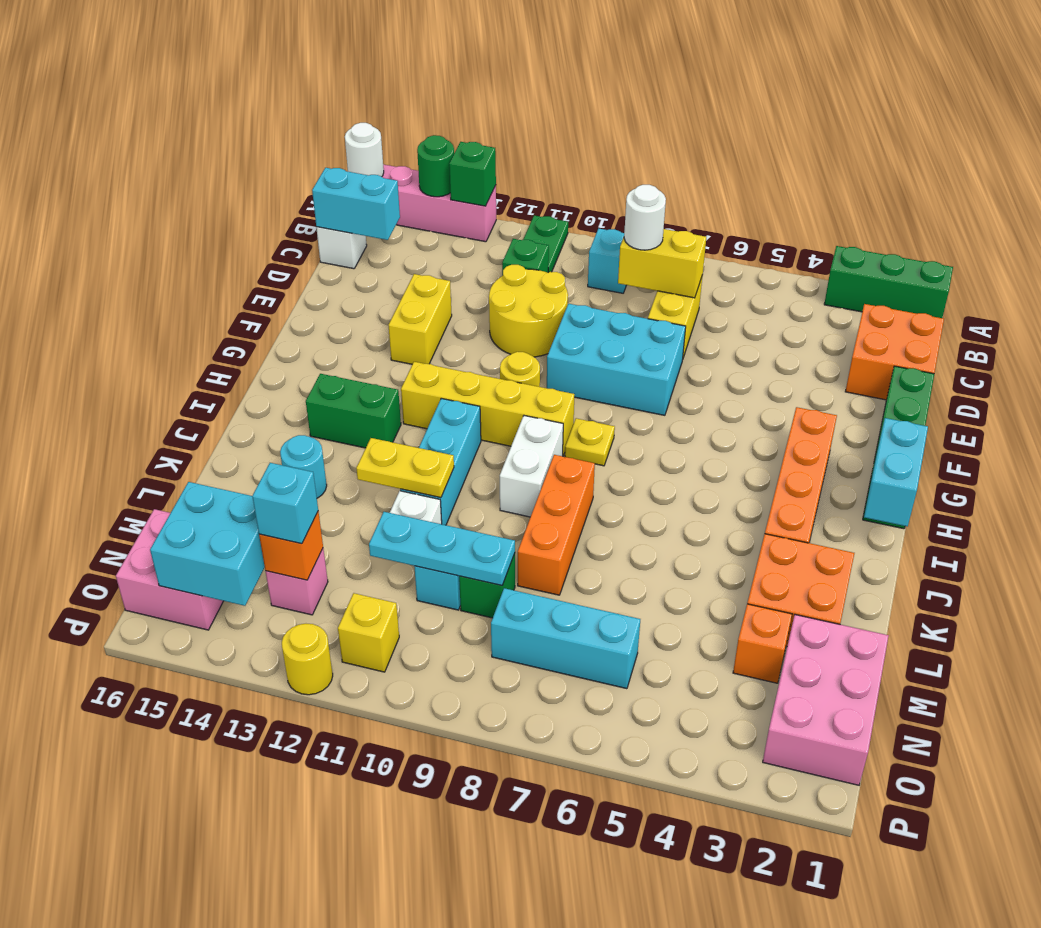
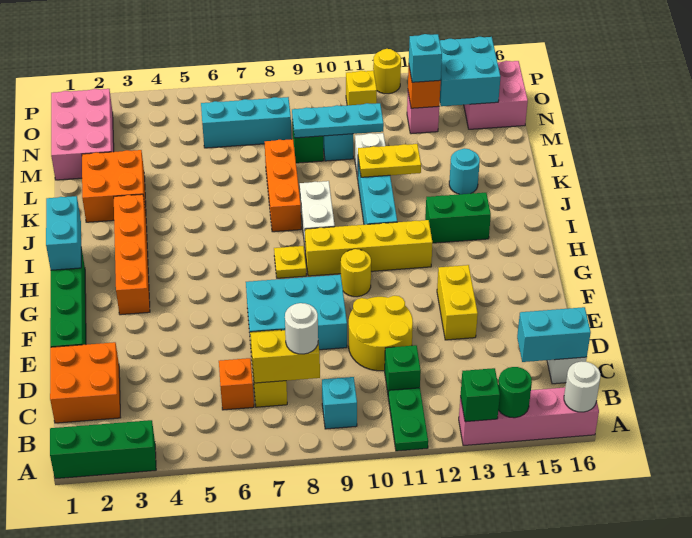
orange 1x1 brick [733,604,792,683] -> orange 1x1 brick moved to [219,358,254,410]

